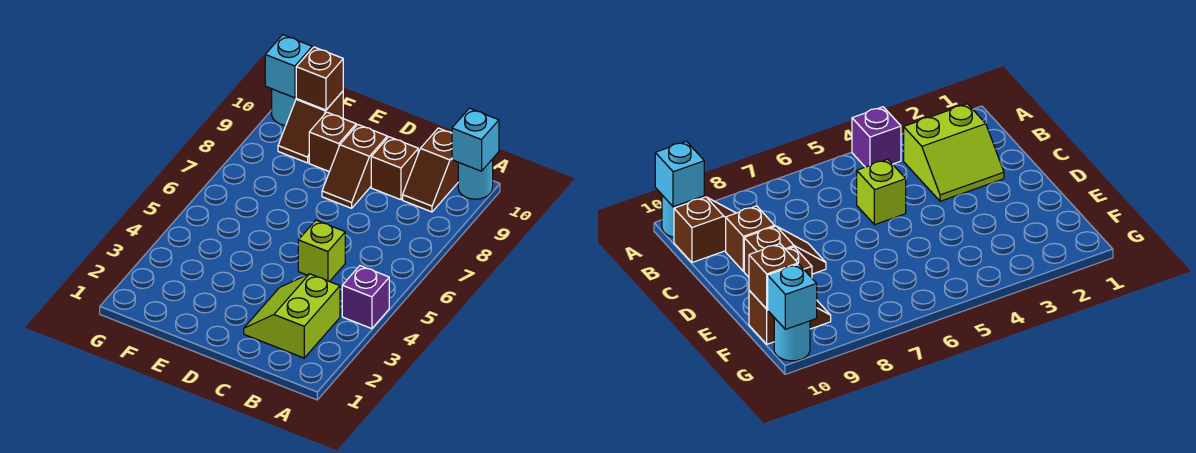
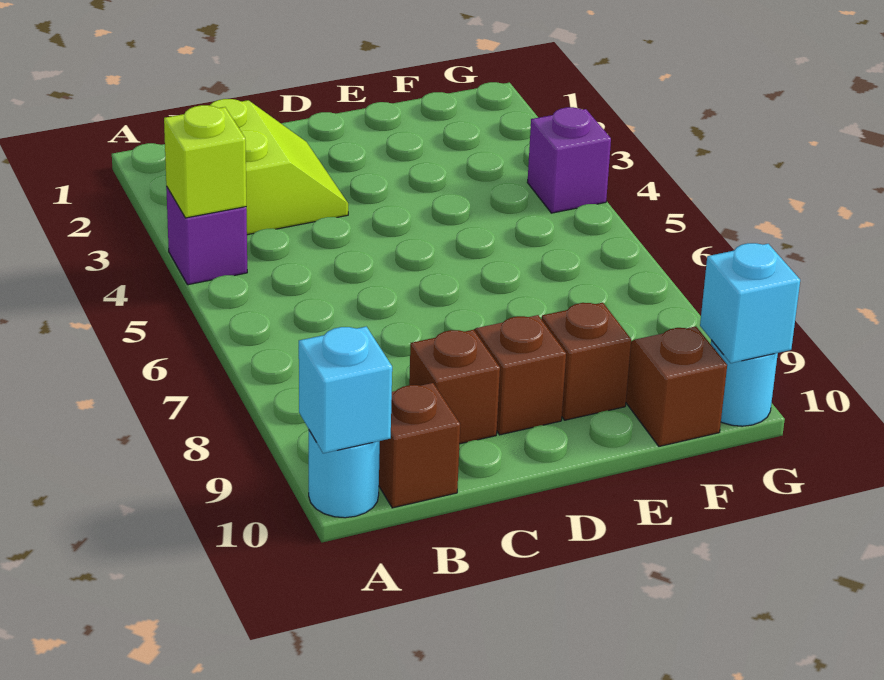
lime 1x1 brick [298,220,345,282] -> lime 1x1 brick moved to [164,105,246,218]
brown 1x1 brick [296,47,343,110] -> none
none -> purple 1x1 brick [527,107,611,213]

